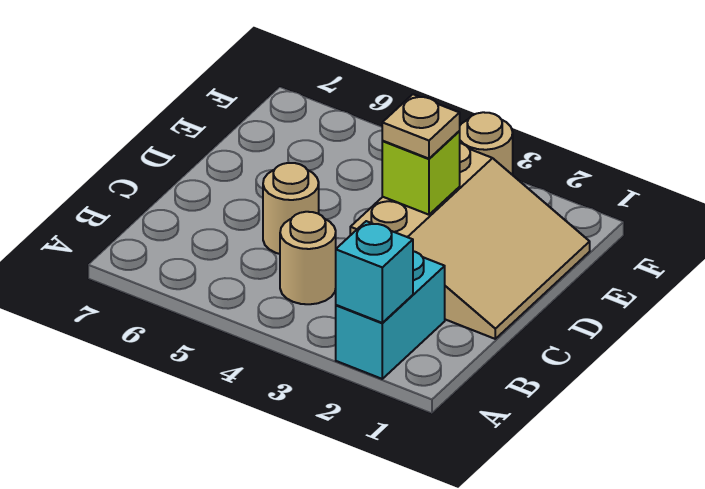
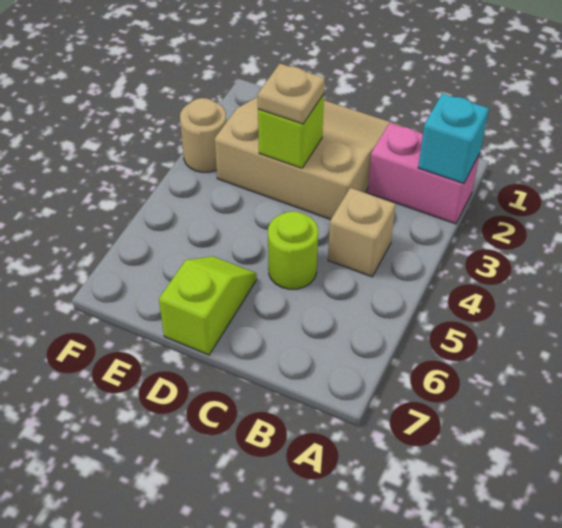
cyan 1x2 brick [336,251,445,379] -> pink 1x2 brick [367,123,480,224]
tan 1x1 round brick [280,212,336,304] -> tan 1x1 brick [328,188,396,277]
tan 1x1 round brick [263,163,319,254] -> lime 1x1 round brick [268,211,318,289]
none -> lime 1x2 slope [159,256,257,355]

